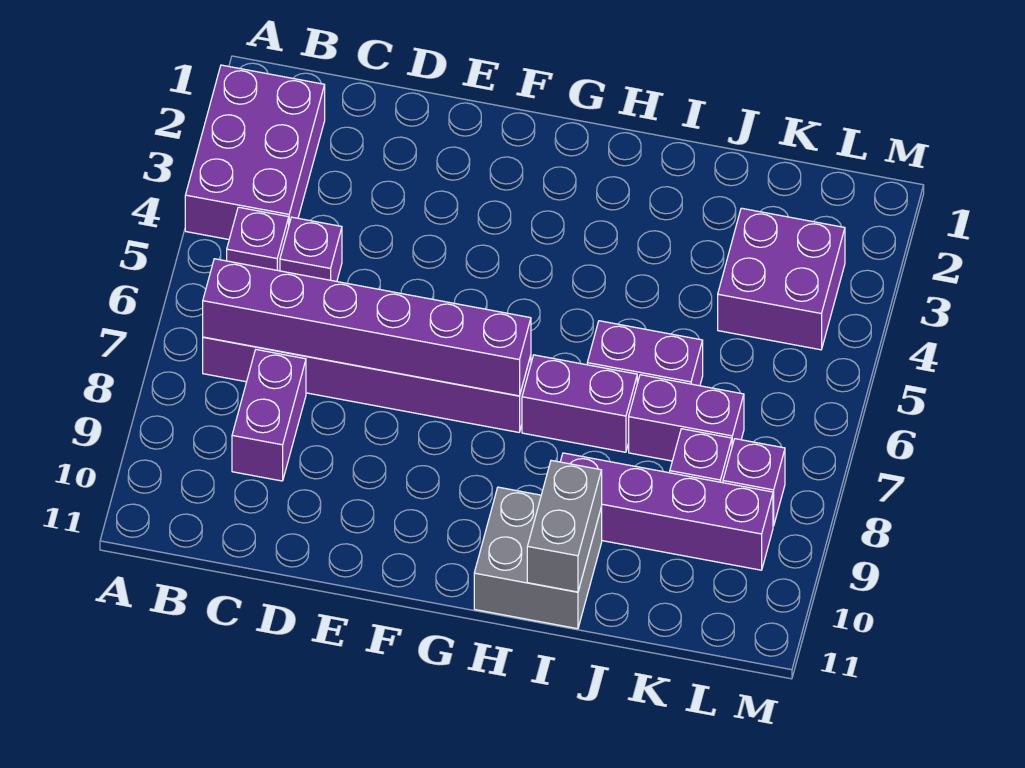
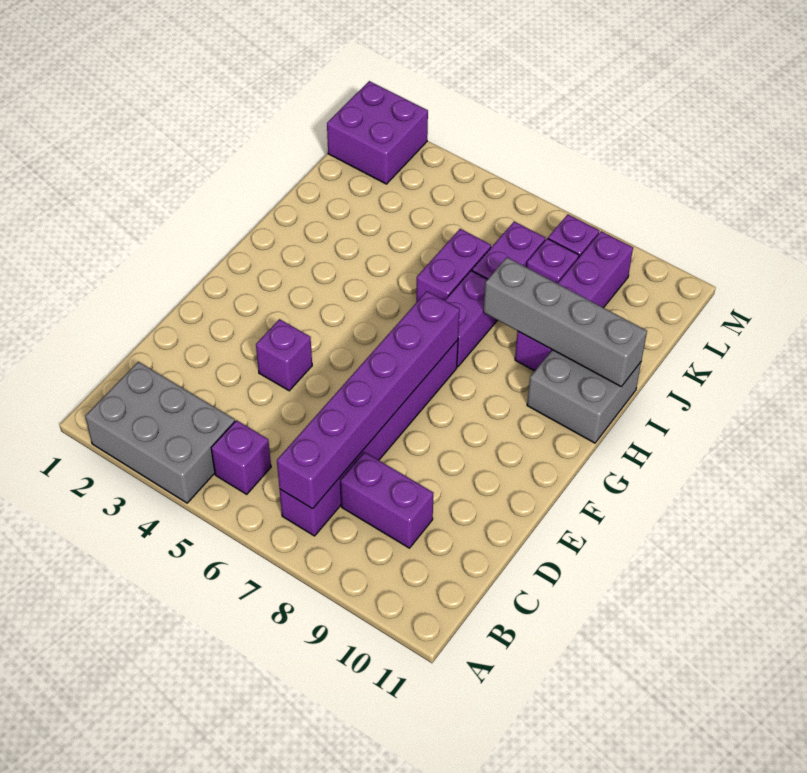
purple 2x3 brick [185,65,325,239] -> grey 2x3 brick [85,362,235,503]
purple 1x1 brick [280,217,342,281] -> purple 1x1 brick moved to [256,319,312,391]
grey 1x2 brick [527,460,602,592] -> grey 1x4 brick [484,257,647,386]
purple 2x2 brick [718,208,845,350] -> purple 2x2 brick moved to [327,81,428,184]

